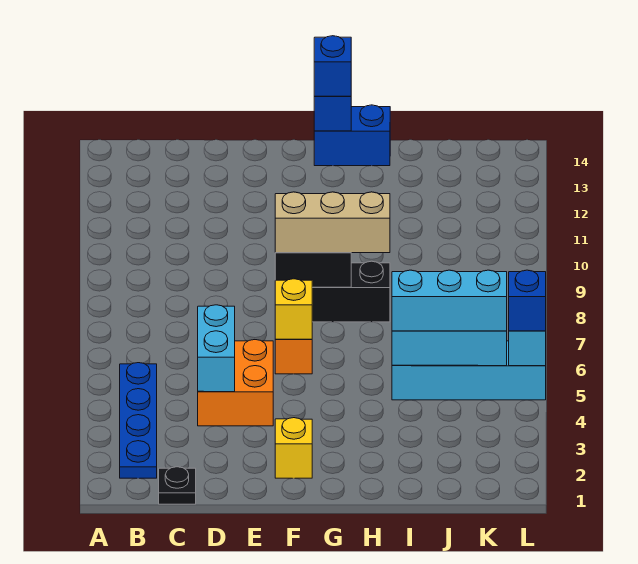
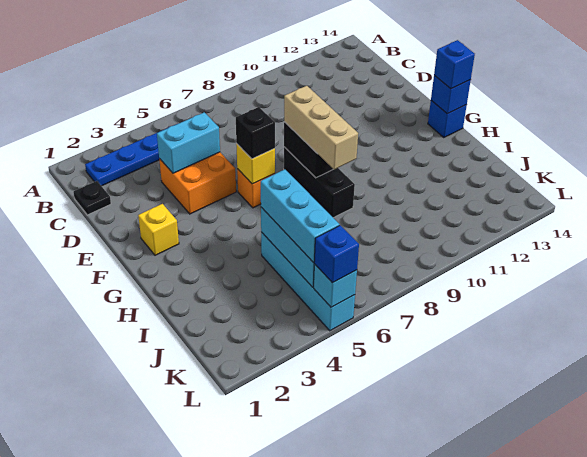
none -> black 1x1 brick [236,107,275,159]
blue 1x2 brick [314,105,390,166] -> blue 1x1 brick [428,101,467,138]

